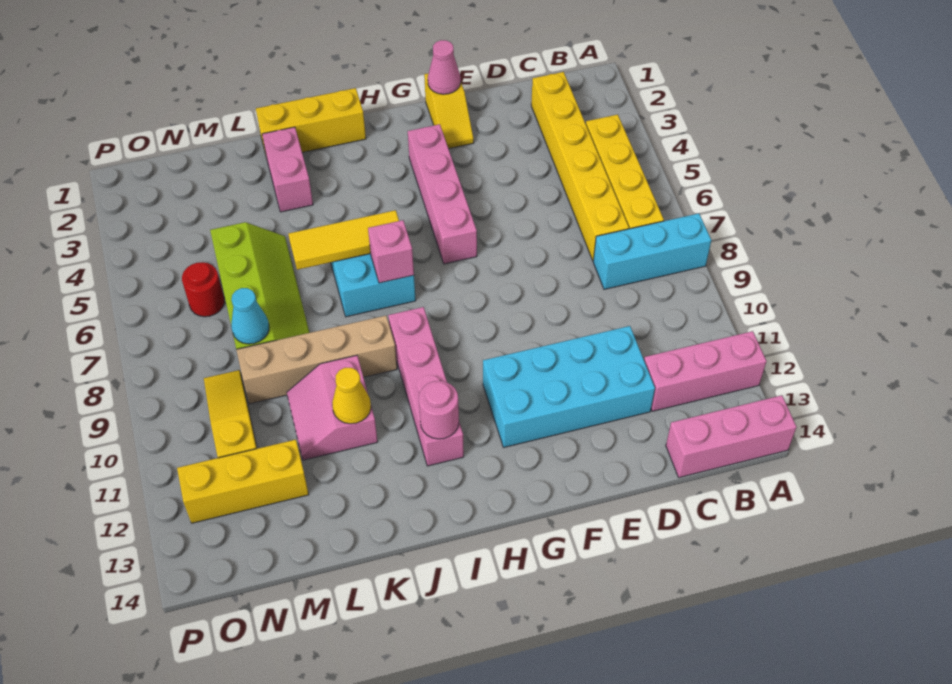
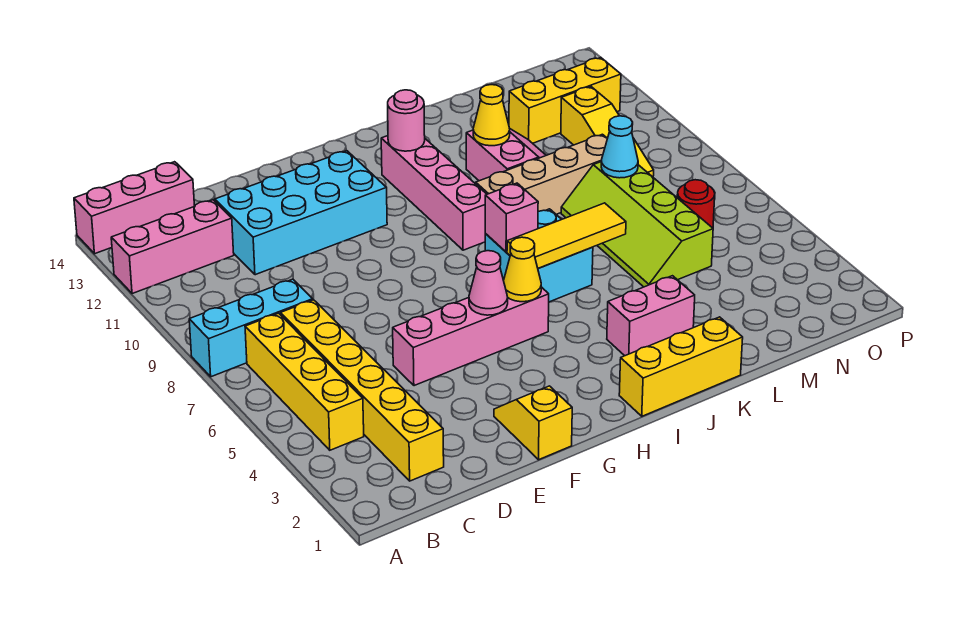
pink 1x1 cone [428,40,461,94] -> pink 1x1 cone moved to [469,251,508,315]
pink 1x4 brick [408,124,477,264] -> pink 1x4 brick turned to [393,287,549,386]
none -> yellow 1x1 cone [504,237,541,302]
pink 1x2 brick [262,127,313,212] -> pink 1x2 brick turned to [607,276,695,356]

